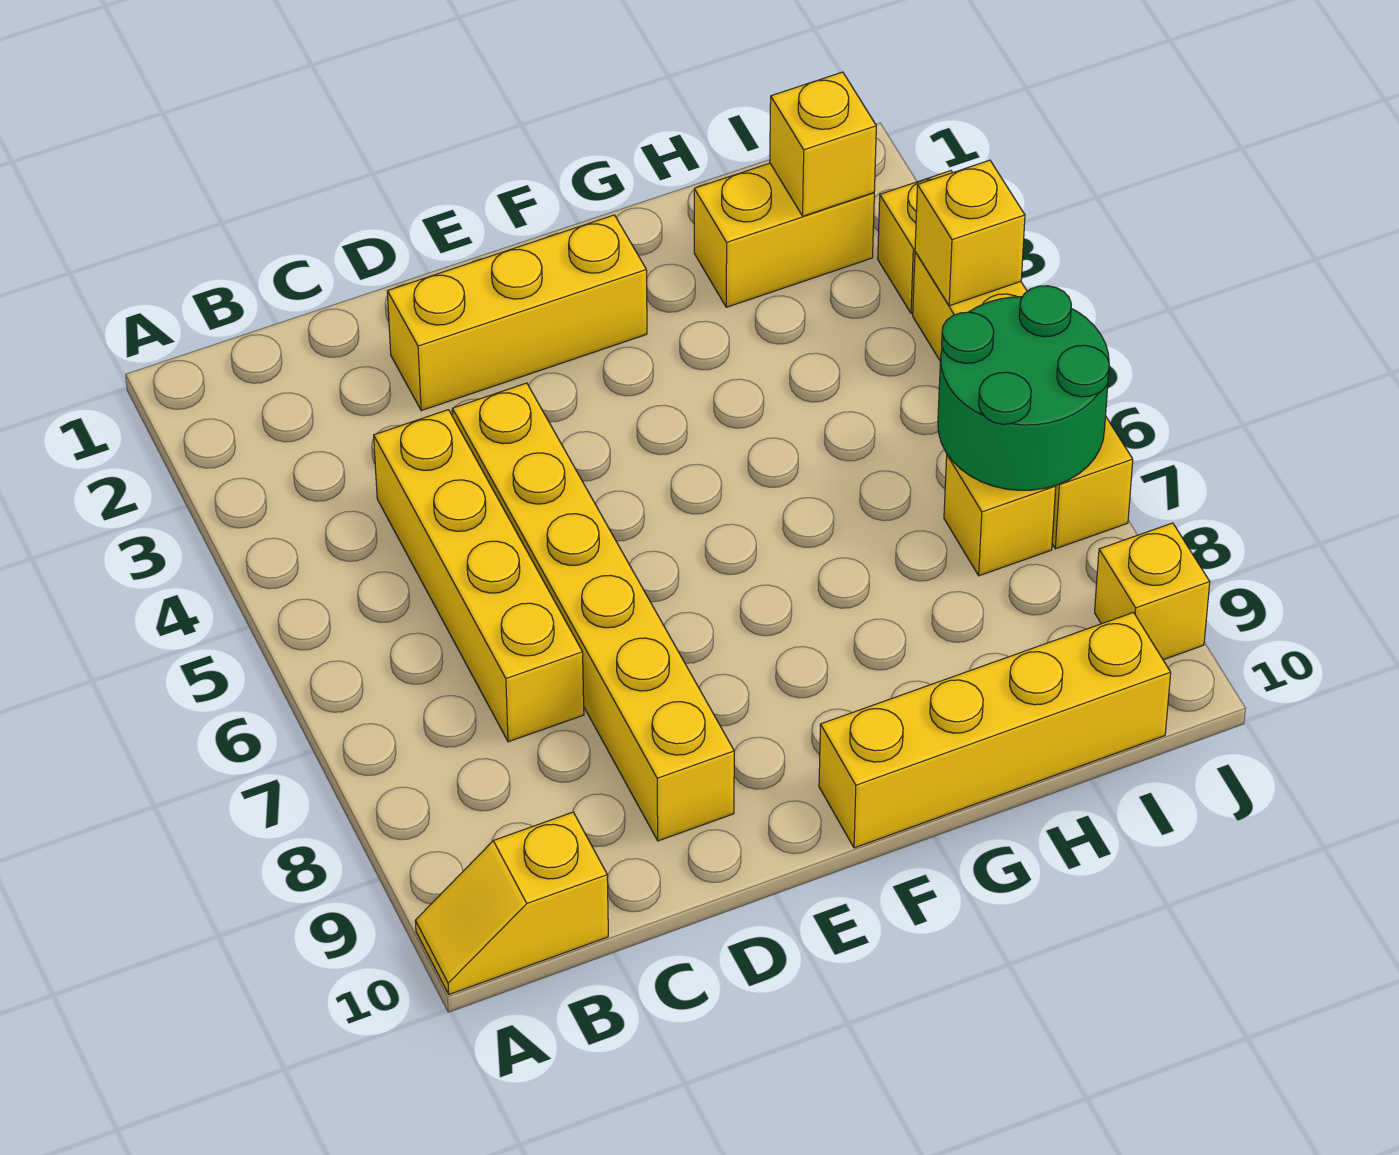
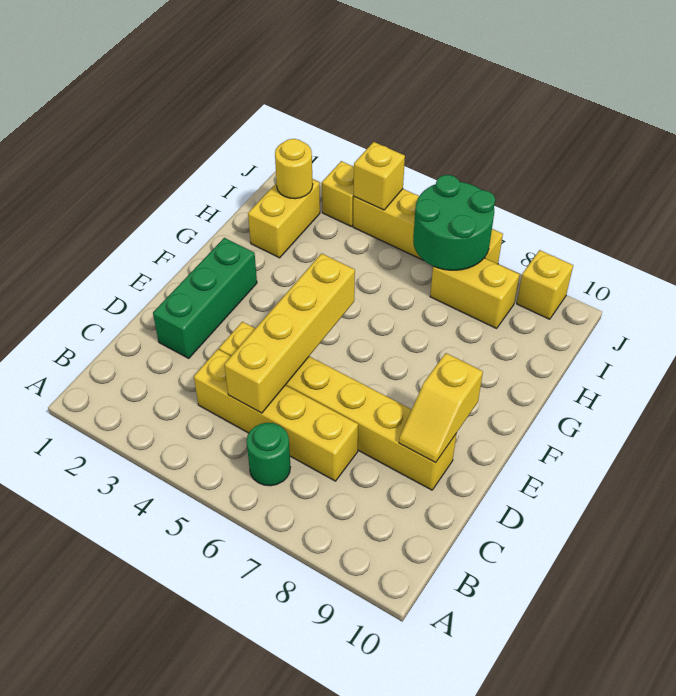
yellow 1x2 slope [415,812,608,994] -> yellow 1x2 slope moved to [399,353,483,463]
none -> green 1x1 round brick [247,423,290,486]
yellow 1x3 brick [387,215,647,411] -> green 1x3 brick [153,238,257,358]
yellow 1x4 brick [819,613,1171,848] -> yellow 1x4 brick moved to [224,254,355,413]
yellow 1x1 brick [770,72,876,216] -> yellow 1x1 round brick [275,139,313,199]
yellow 1x1 brick [944,454,1056,576] -> yellow 1x2 brick [430,258,520,328]

